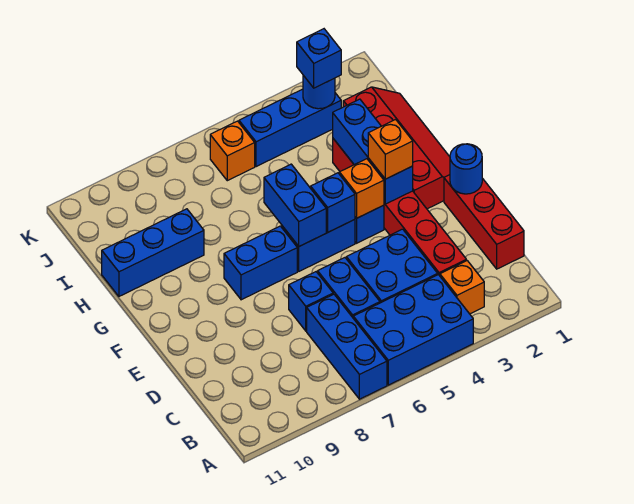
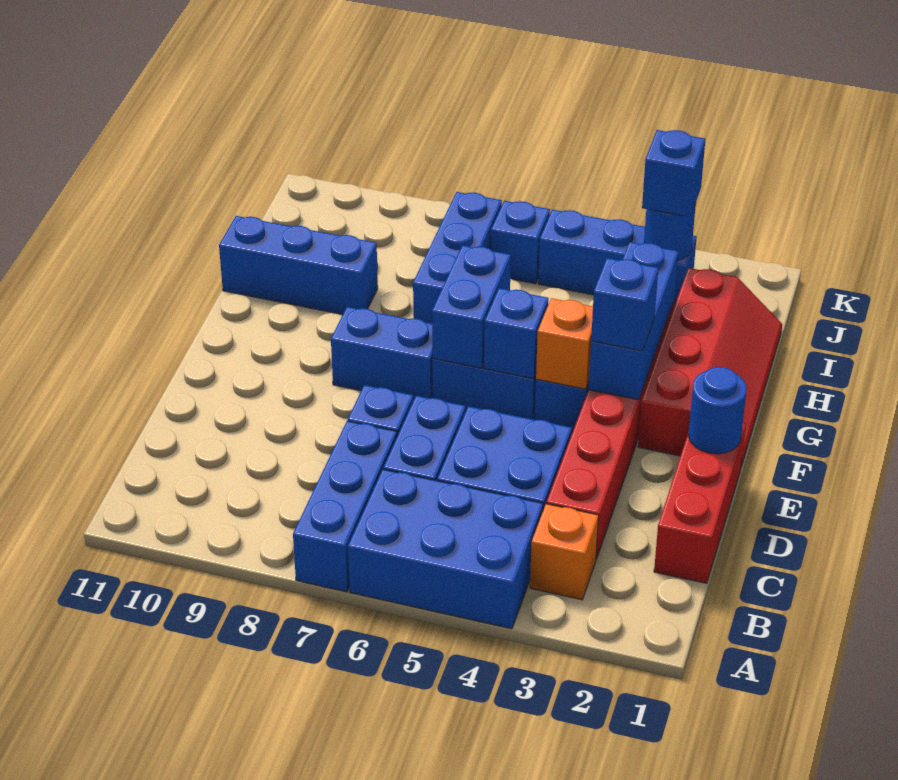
orange 1x1 brick [368,119,413,179] -> blue 1x1 brick [591,258,658,351]
none -> blue 1x3 brick [413,192,502,324]
orange 1x1 brick [210,121,255,181] -> blue 1x1 brick [491,201,550,284]

